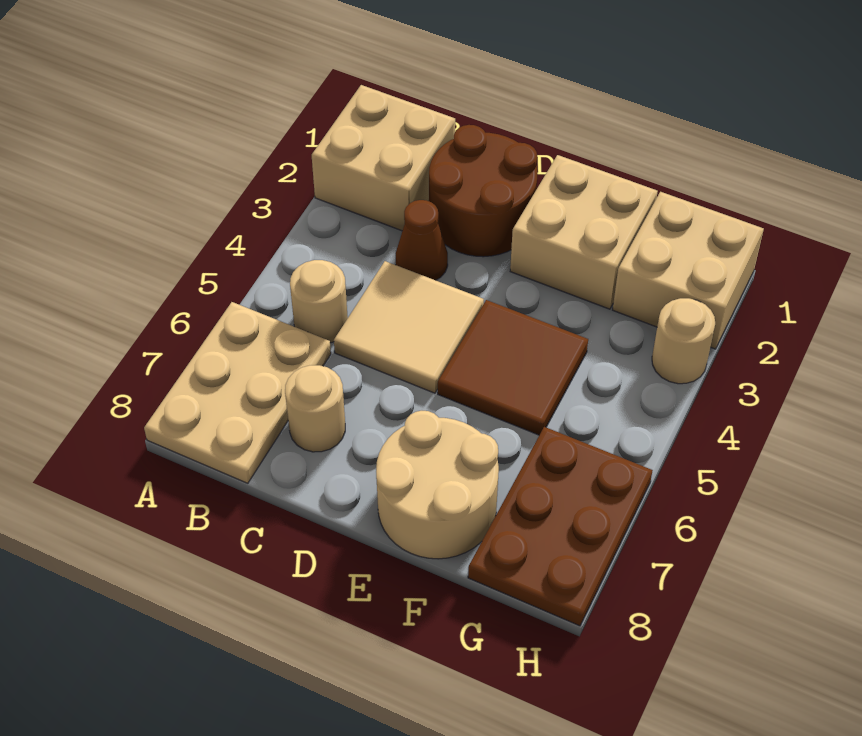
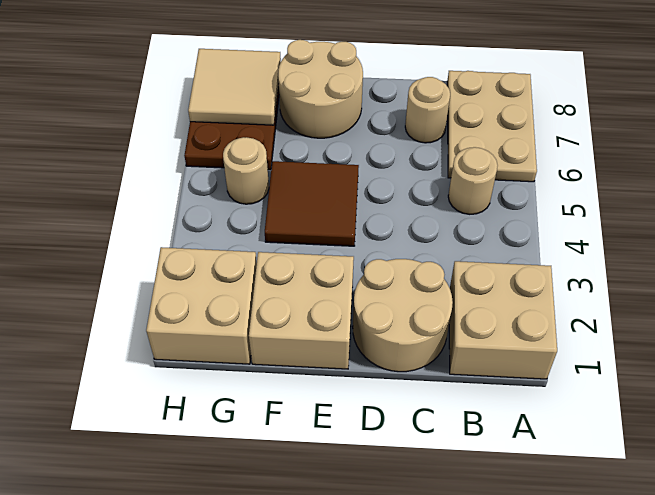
brown 2x2 round brick [429,125,538,257] -> tan 2x2 round brick [353,259,453,372]
brown 1x1 cone [396,200,448,280] -> none
tan 2x2 tile [334,261,484,393] -> tan 2x2 tile moved to [188,49,281,125]
tan 1x1 round brick [652,298,715,384] -> tan 1x1 round brick moved to [223,137,269,204]

